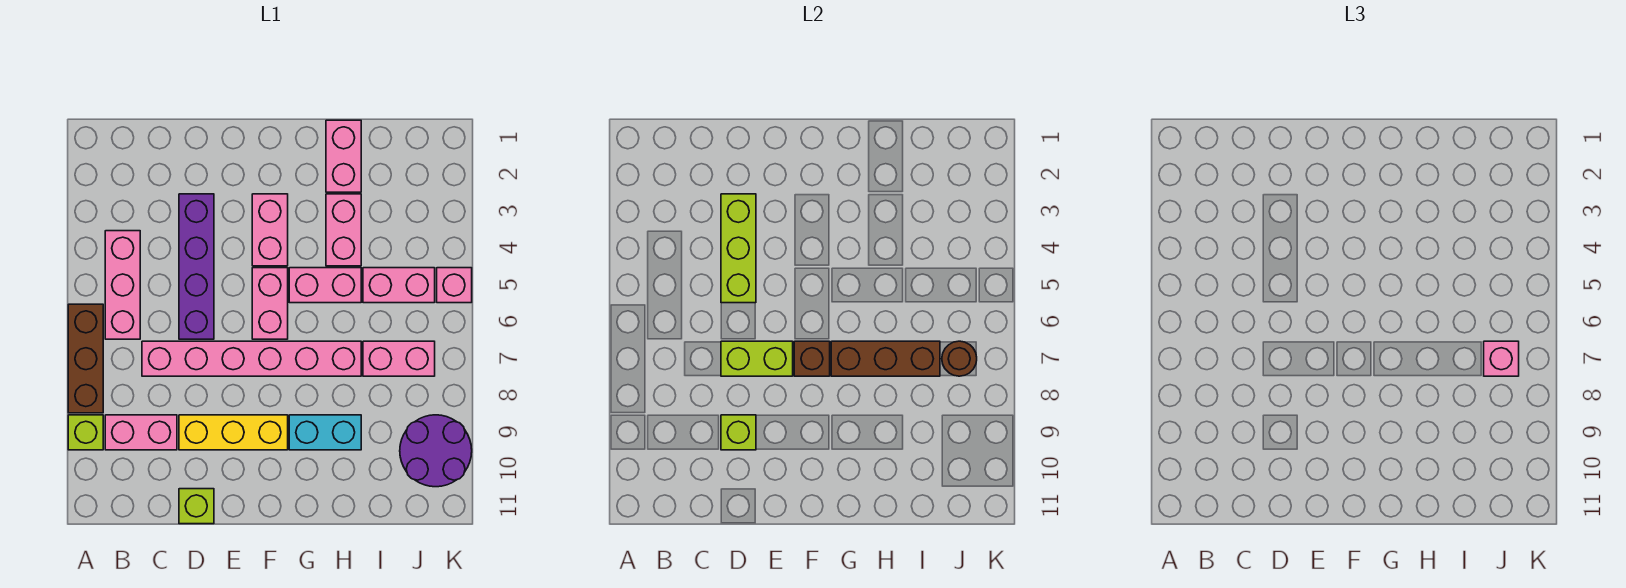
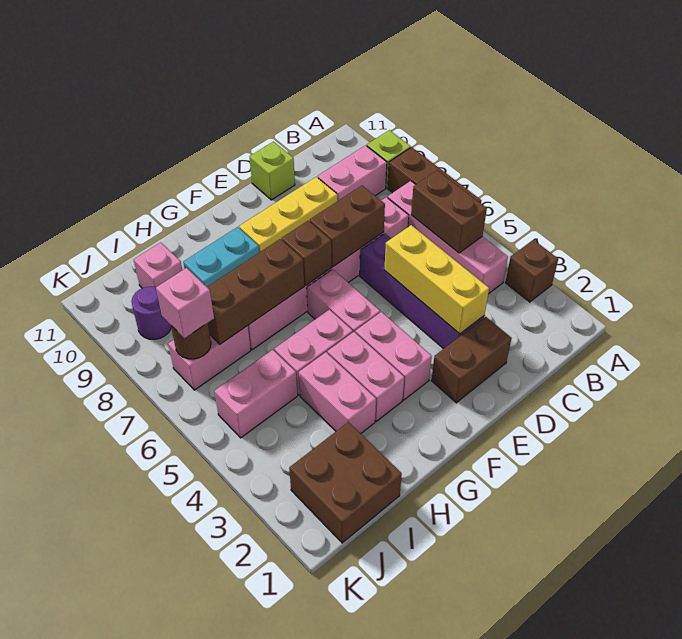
none -> brown 1x1 brick [506,240,558,302]
pink 1x3 brick [105,231,140,339] -> pink 1x4 brick [388,181,508,294]
none -> brown 1x2 brick [411,170,487,253]
none -> brown 1x2 brick [431,317,512,403]
lime 1x3 brick [721,194,756,303] -> yellow 1x3 brick [384,225,489,334]
lime 1x2 brick [721,341,793,376] -> brown 1x2 brick [310,185,385,267]
lime 1x1 brick [721,415,756,450] -> none
pink 1x2 brick [326,120,361,192] -> pink 1x2 brick moved to [327,332,404,421]
none -> brown 2x2 brick [289,422,402,543]
purple 2x2 round brick [400,415,472,487] -> purple 1x1 round brick [132,287,171,339]
pink 1x1 brick [437,268,472,303] -> pink 1x1 brick moved to [134,242,182,288]

